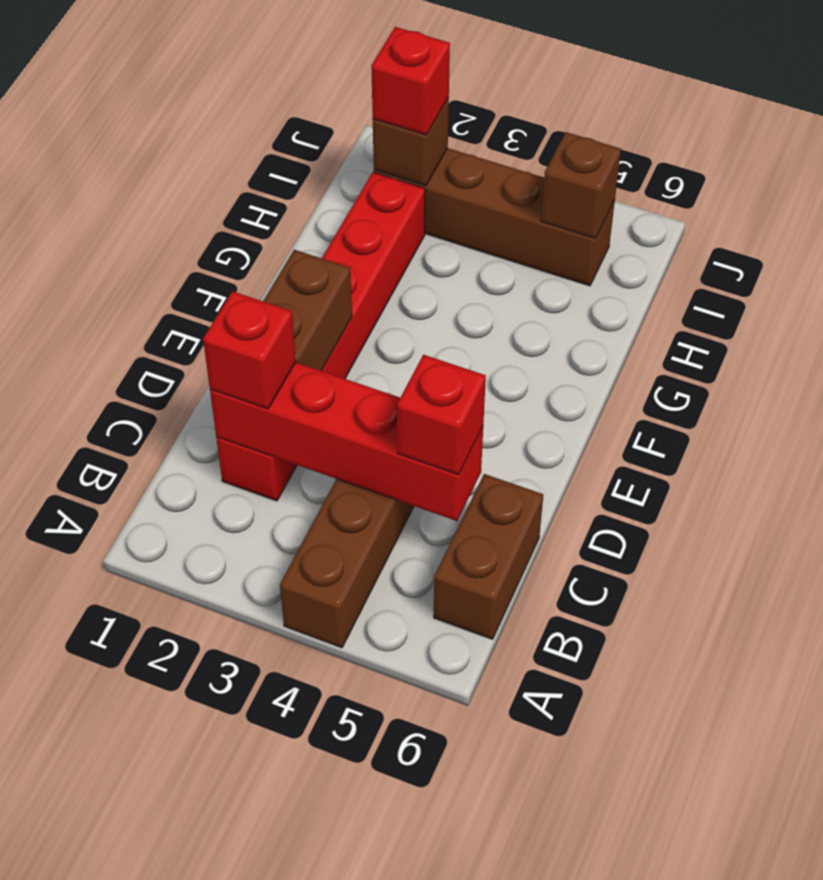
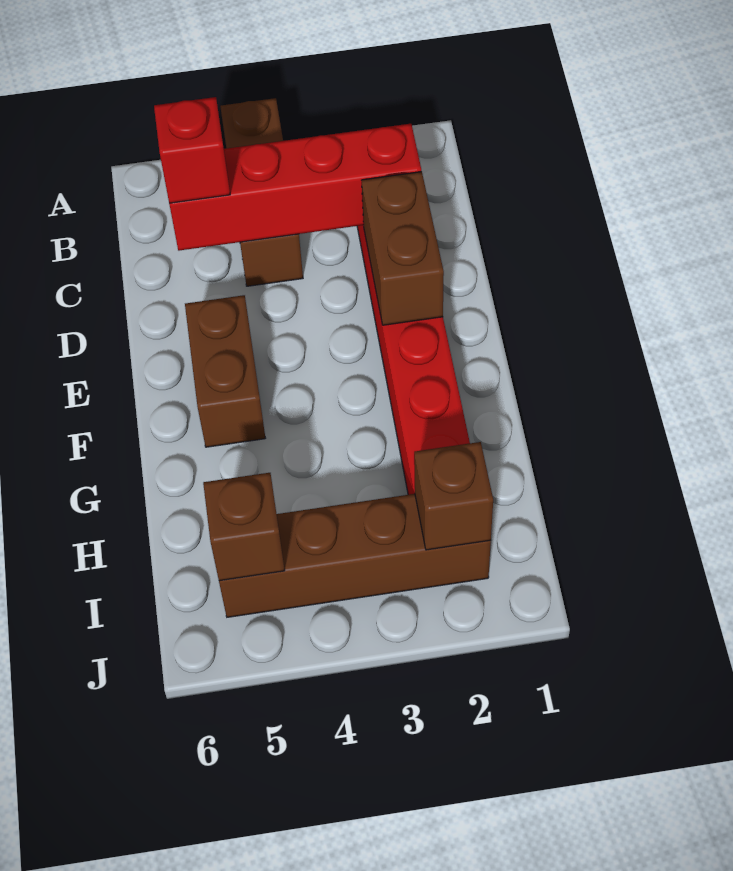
brown 1x2 brick [434,474,543,639] -> brown 1x2 brick moved to [185,295,265,447]
red 1x1 brick [203,291,296,409] -> none
red 1x1 brick [371,27,450,135] -> none

